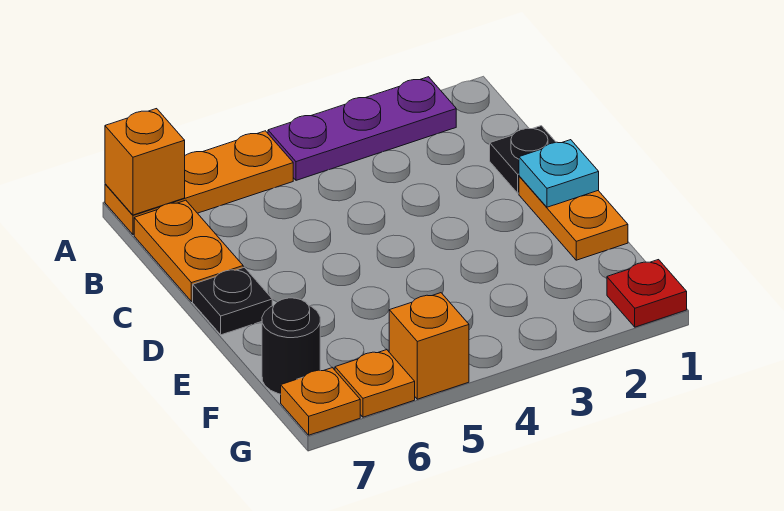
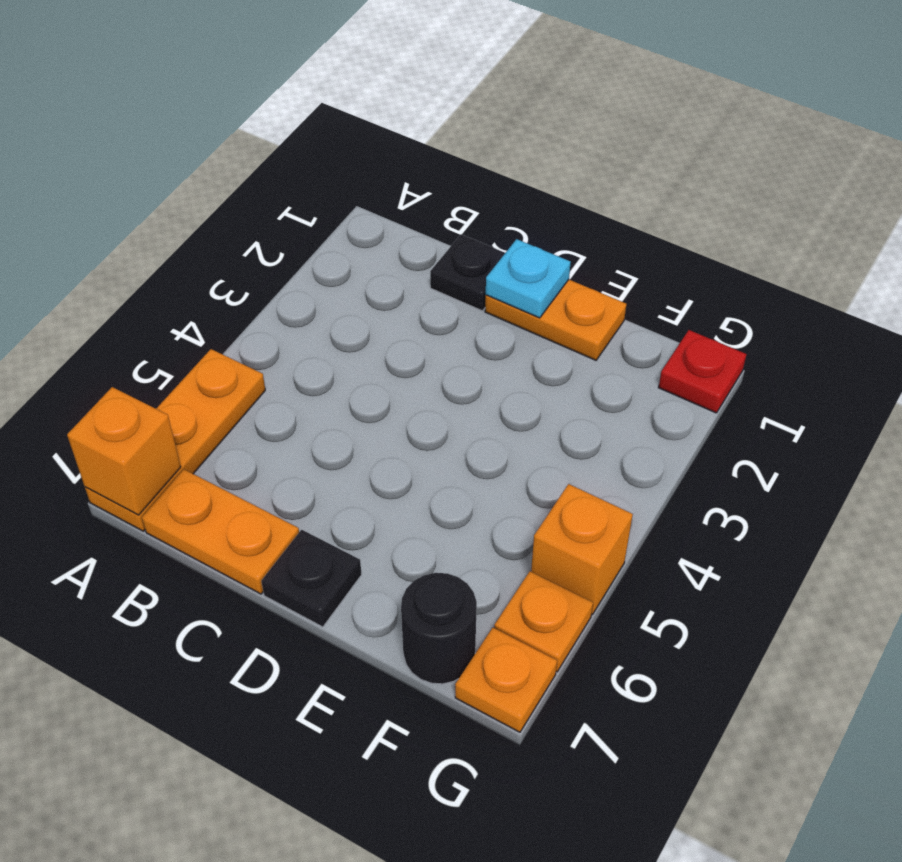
purple 1x3 plate [268,77,456,180] -> none

